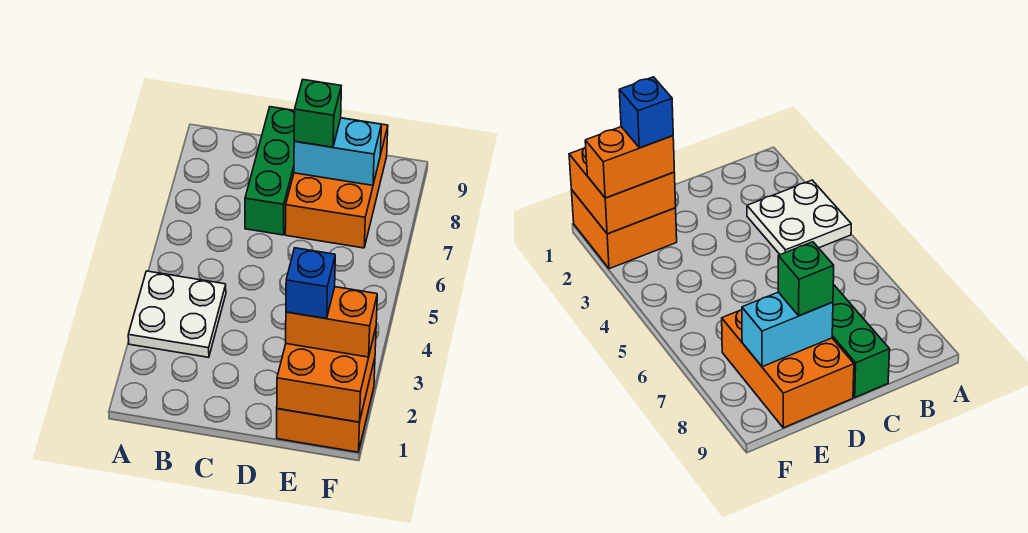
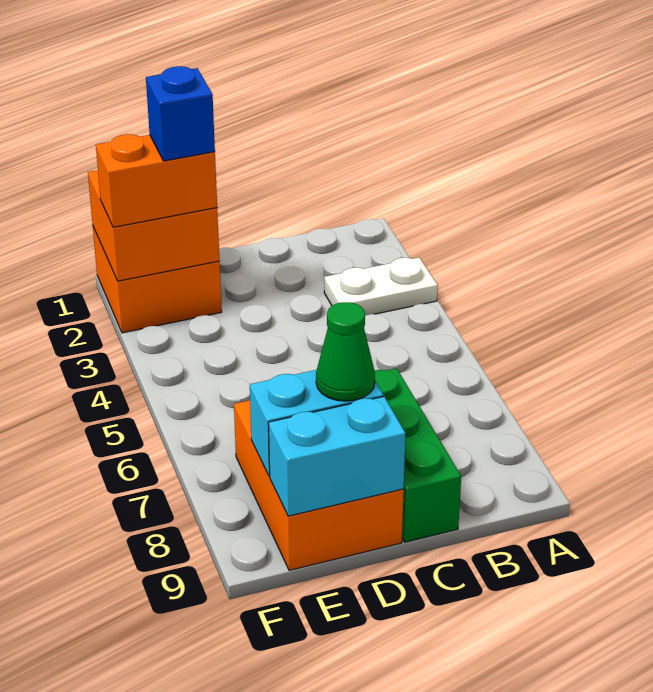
white 2x2 plate [128,271,226,357] -> white 1x2 plate [324,258,438,316]
green 1x1 brick [294,80,341,147] -> green 1x1 cone [316,302,375,401]
none -> cyan 1x2 brick [268,396,405,516]

